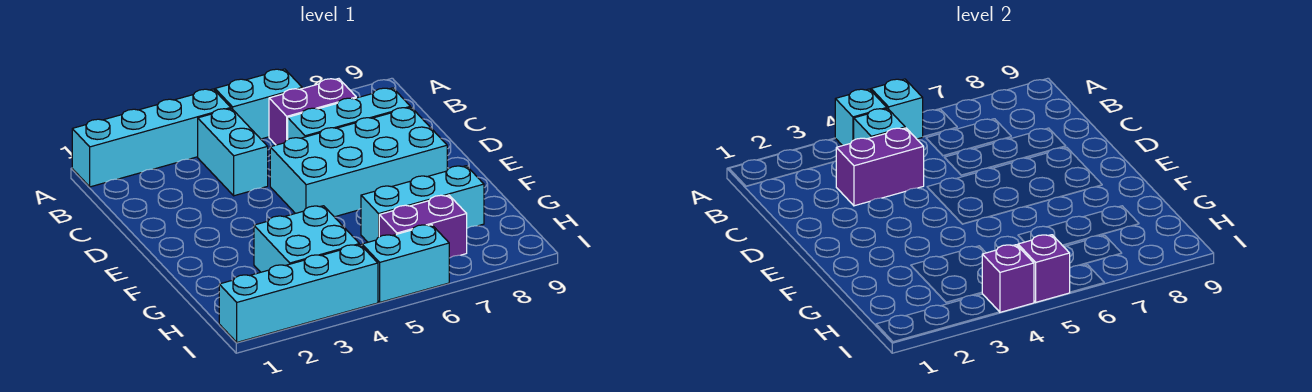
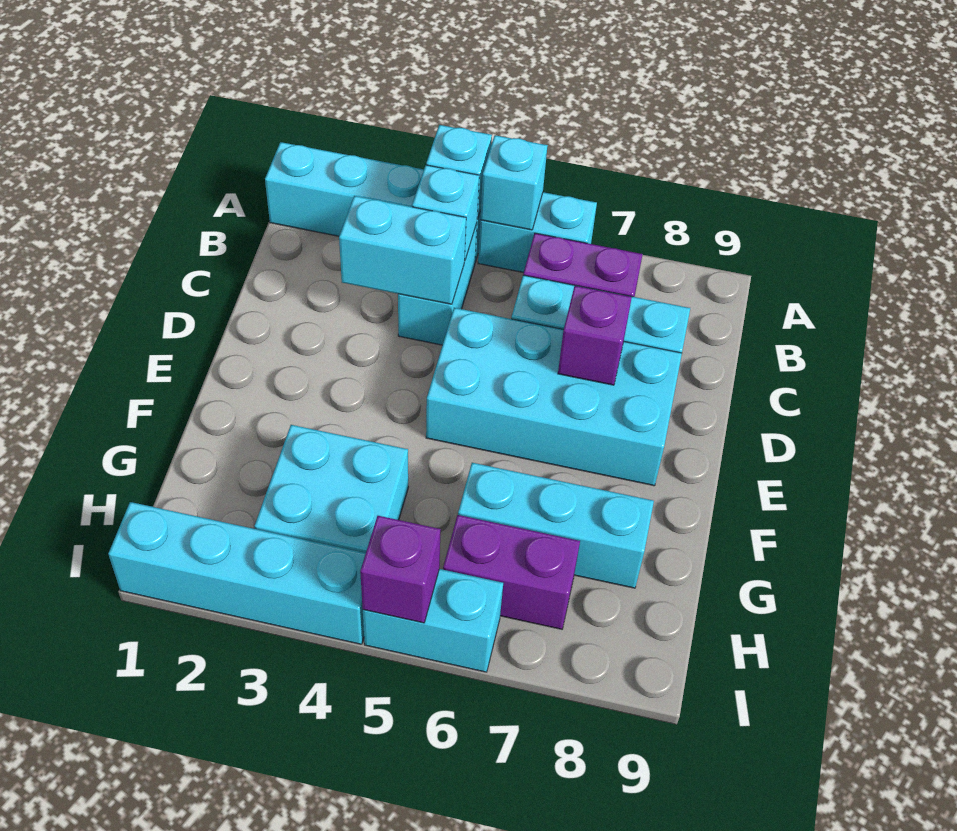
purple 1x2 brick [836,128,924,206] -> cyan 1x2 brick [339,196,466,304]
purple 1x1 brick [982,245,1034,312] -> purple 1x1 brick moved to [558,286,632,385]

